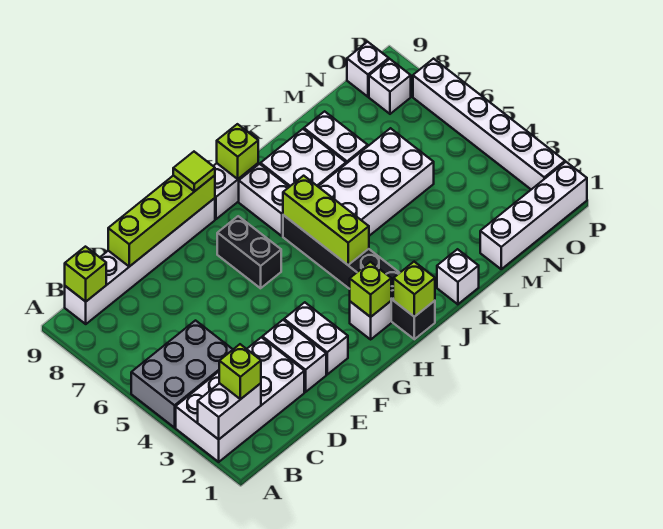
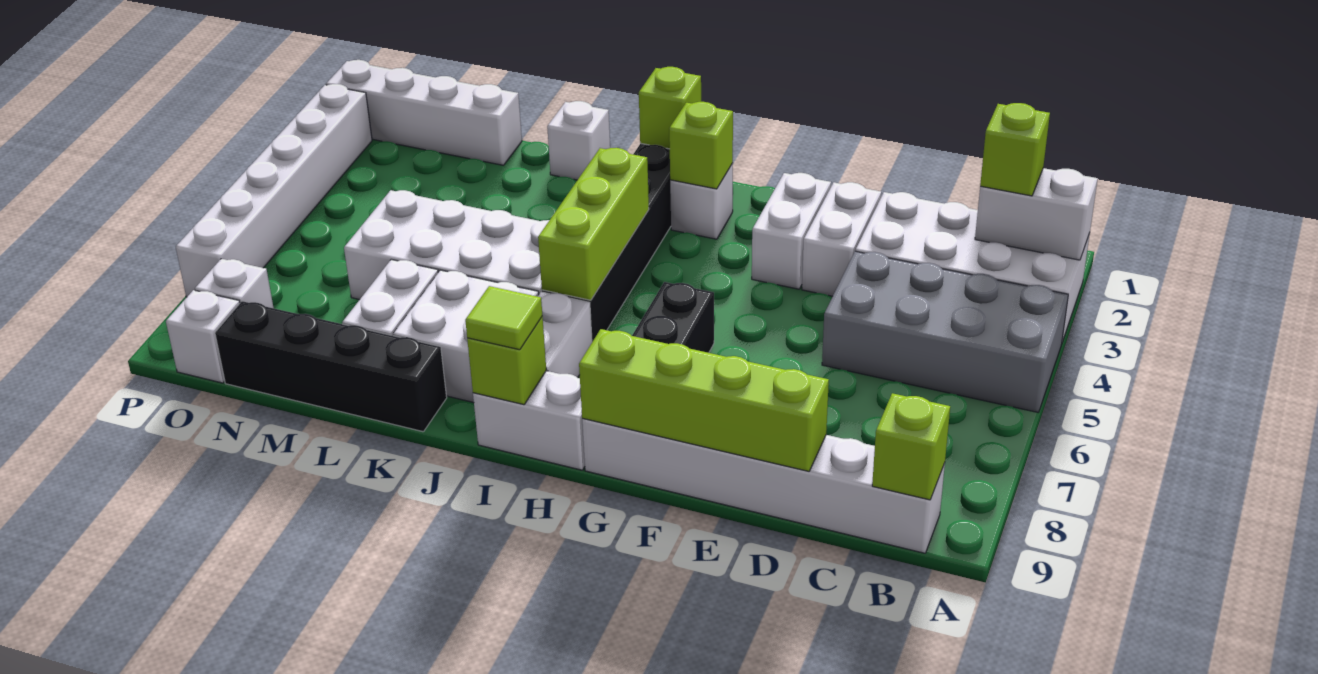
grey 2x3 brick [131,321,233,428] -> grey 2x4 brick [822,251,1068,412]
lime 1x1 tile [173,152,215,192] -> lime 1x1 tile moved to [465,286,542,350]
none -> black 1x4 brick [215,301,447,432]

